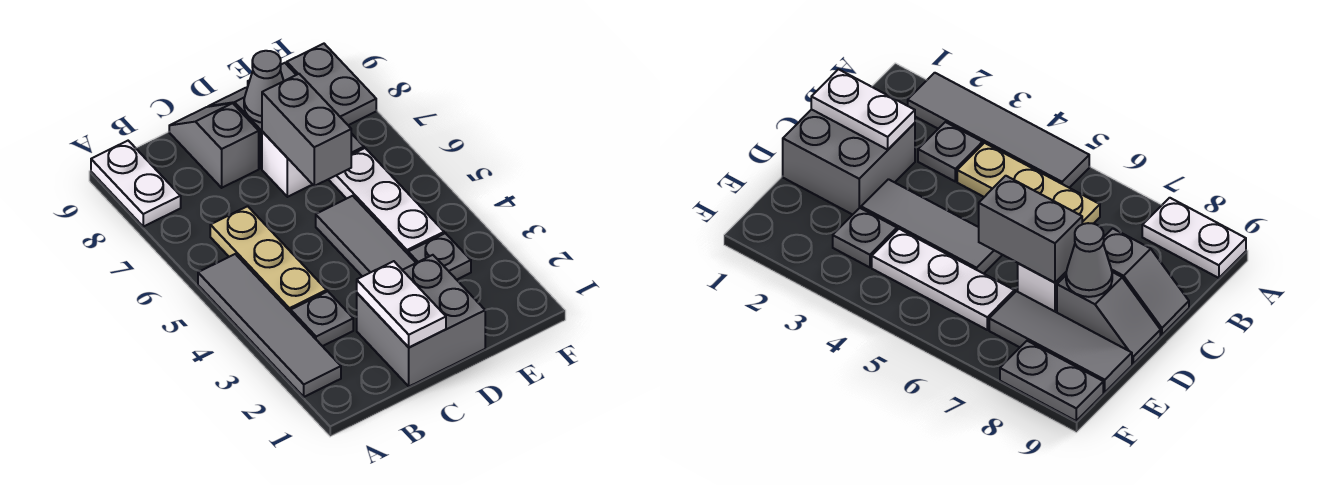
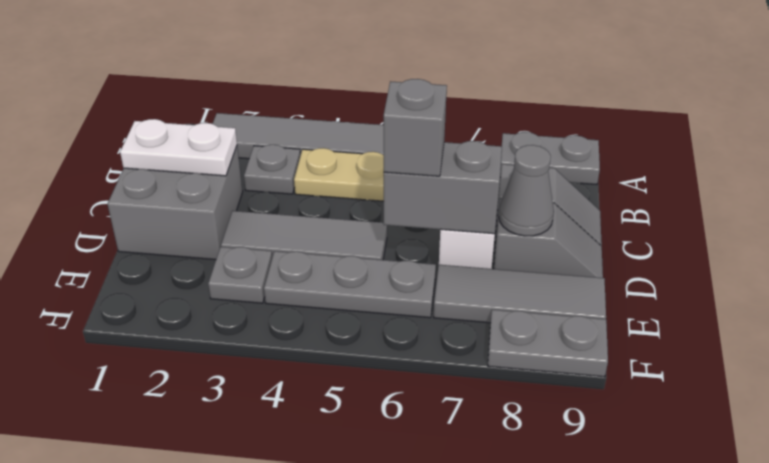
white 1x2 plate [91,141,181,227] -> grey 1x2 plate [500,132,600,185]
none -> grey 1x1 brick [384,79,447,176]
white 1x3 plate [328,148,444,254] -> grey 1x3 plate [264,251,436,318]

